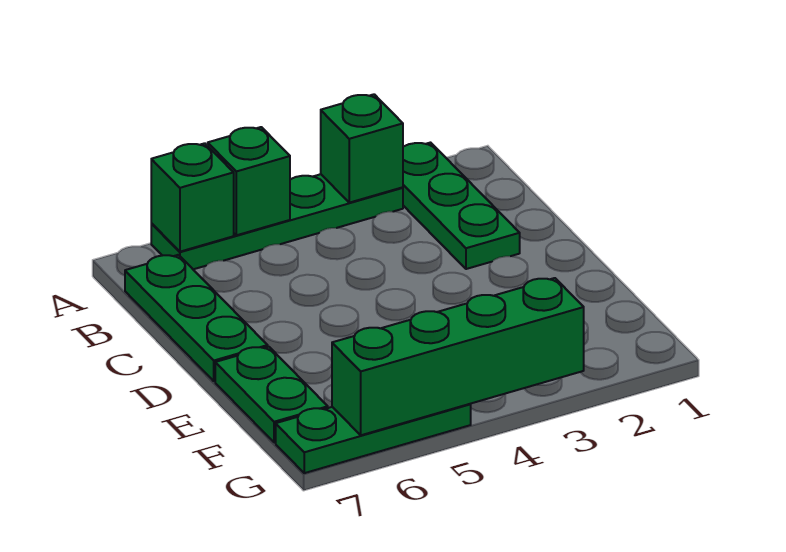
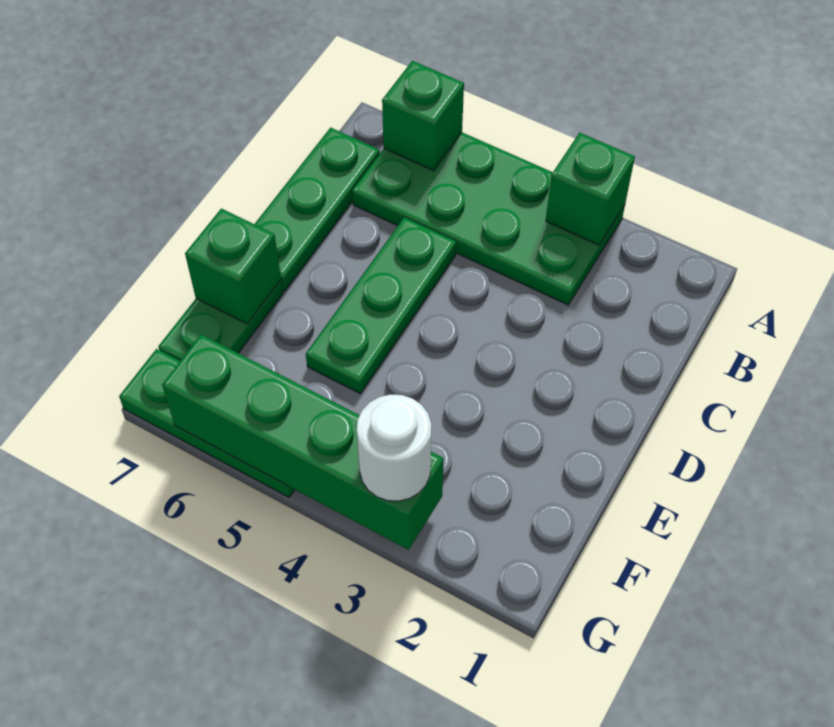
green 1x3 plate [403,143,520,269] -> green 1x3 plate moved to [306,217,456,394]
green 1x4 plate [151,174,403,269] -> green 2x4 plate [352,132,625,305]
green 1x1 brick [208,127,290,235] -> green 1x1 brick moved to [185,209,281,324]
none -> white 1x1 round brick [357,394,431,501]

